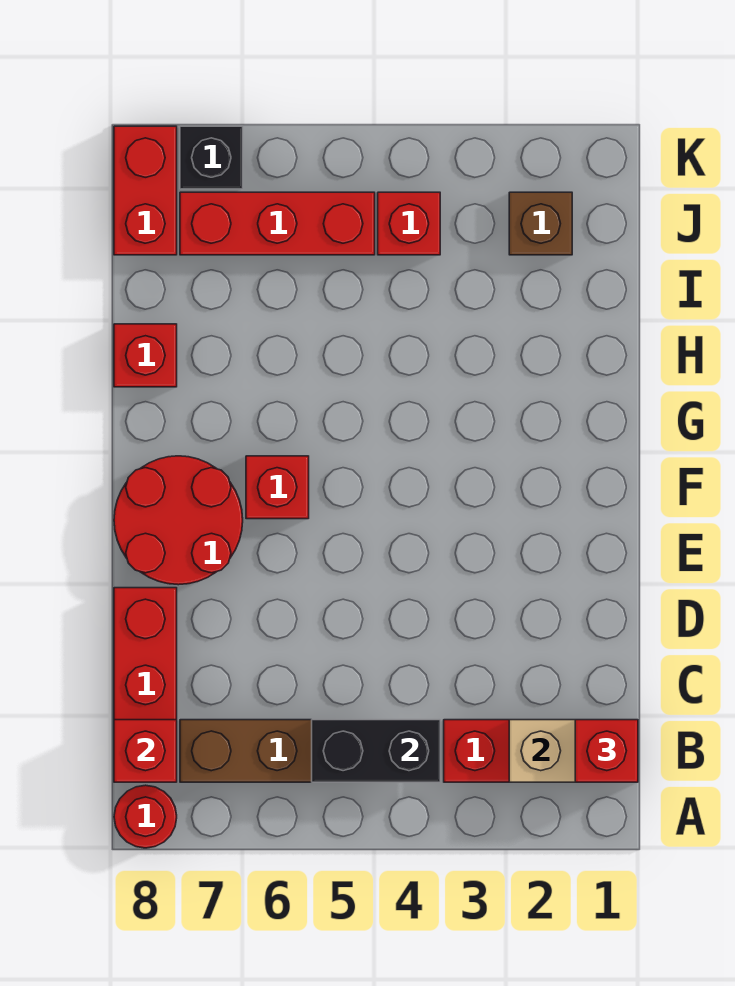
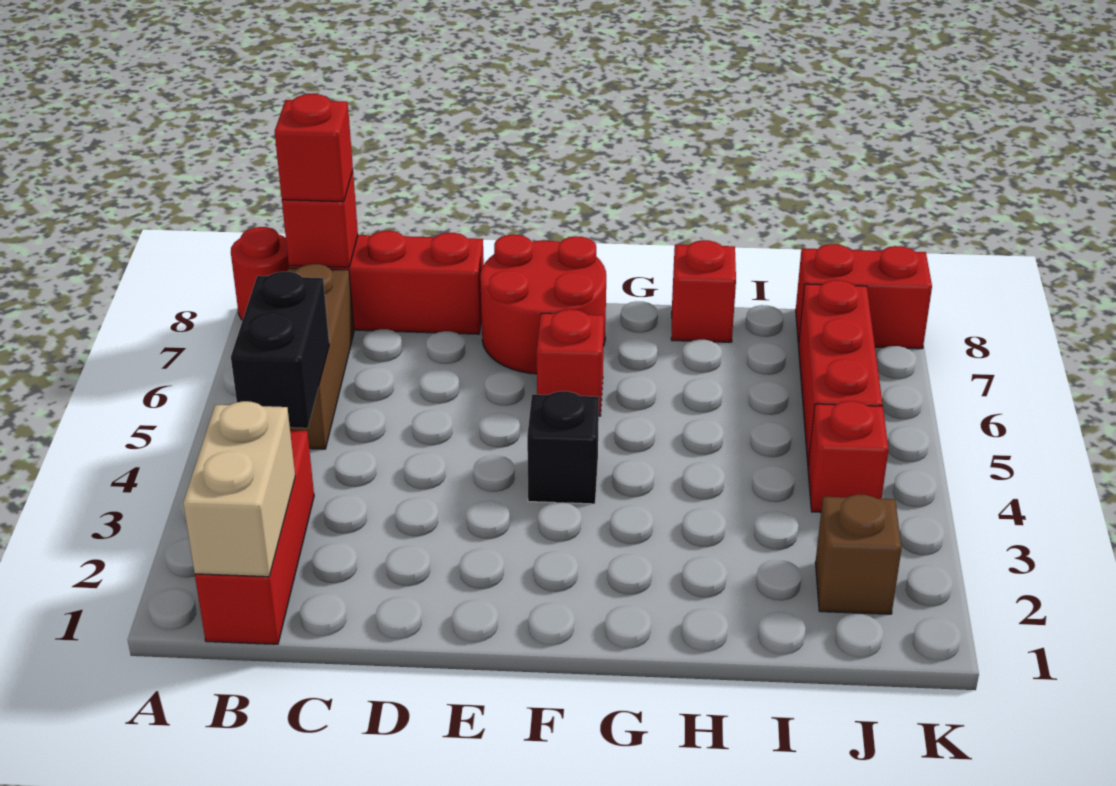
red 1x1 brick [575,720,638,782] -> red 1x1 brick moved to [275,94,353,202]
black 1x1 brick [180,126,243,189] -> black 1x1 brick moved to [527,391,599,504]

